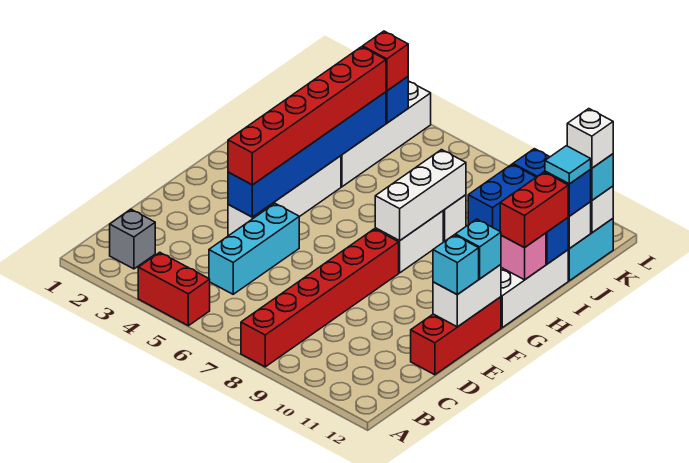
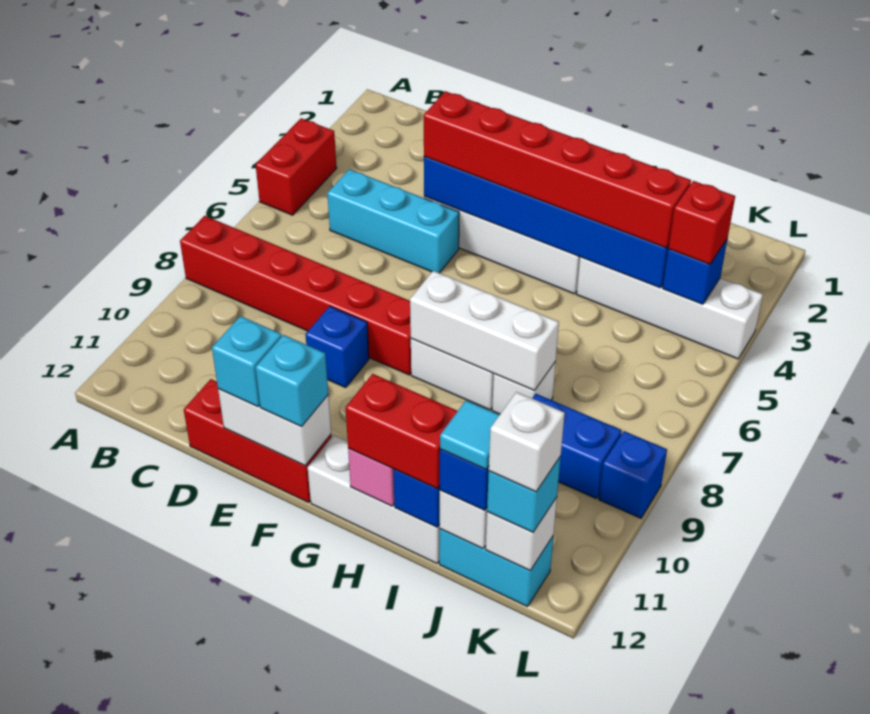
grey 1x1 brick [110,209,155,269] -> none
none -> blue 1x1 brick [305,306,369,388]

